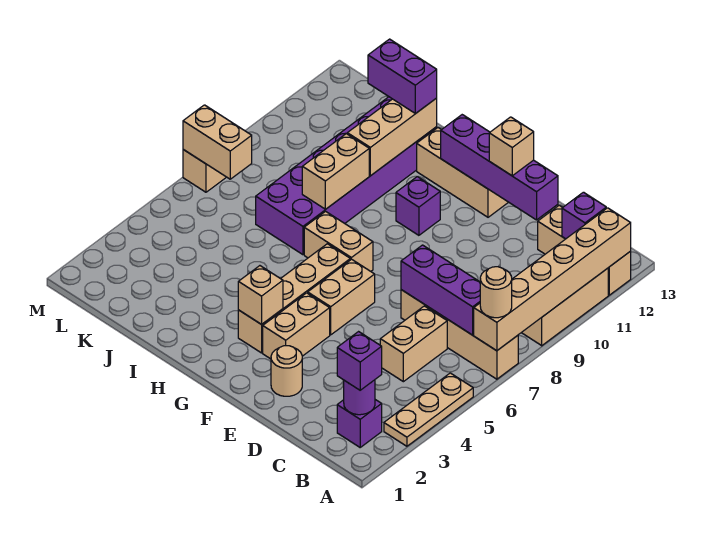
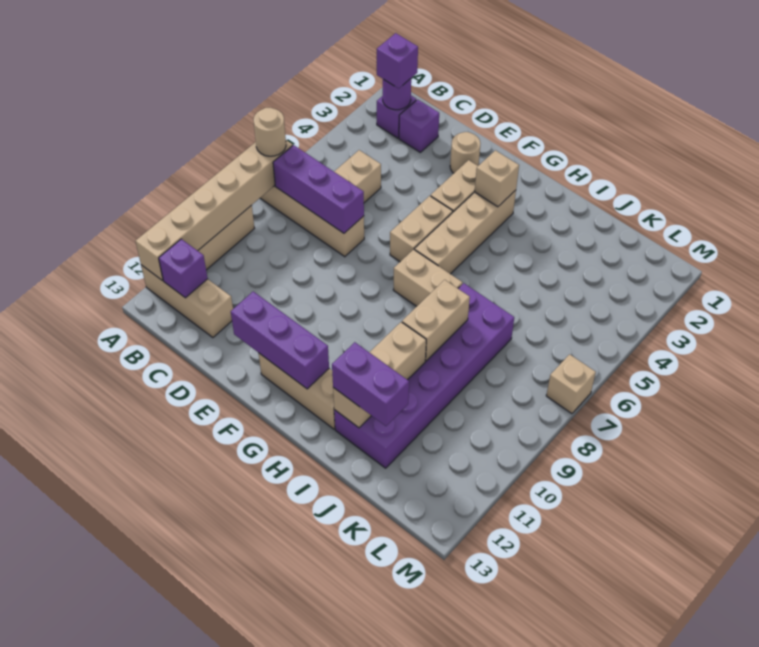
tan 1x3 plate [384,373,473,446] -> none
purple 1x4 brick [441,115,558,220] -> purple 1x3 brick [231,292,329,389]
tan 1x1 brick [489,117,534,176] -> none
purple 1x1 brick [396,177,440,235] -> purple 1x1 brick moved to [399,99,439,152]
tan 1x2 brick [183,105,252,179] -> none

